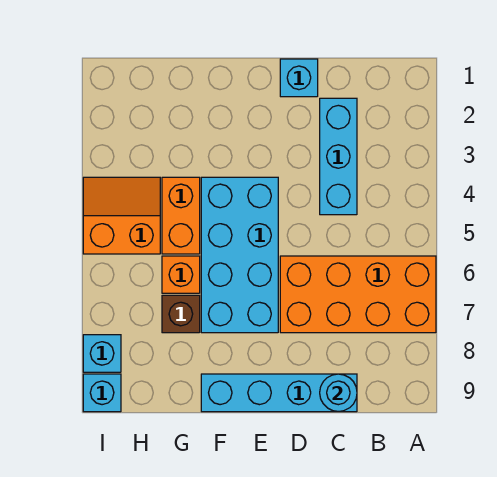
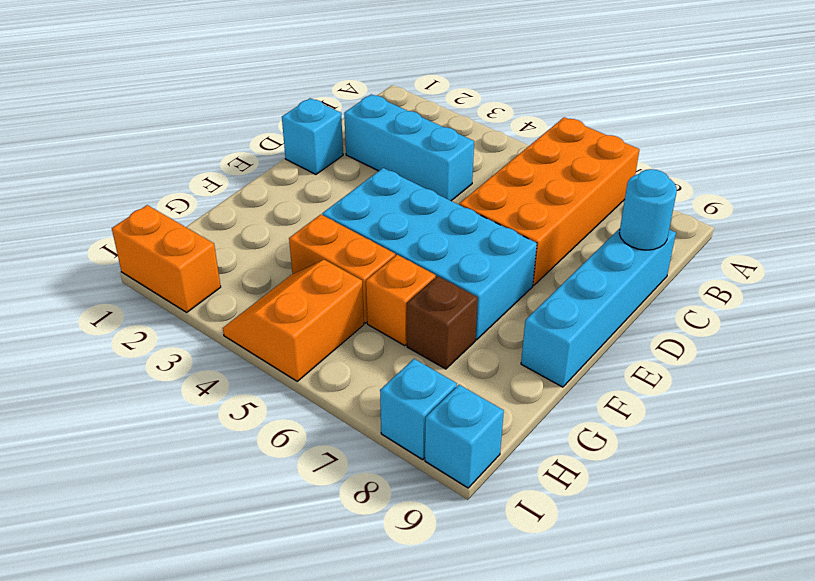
none -> orange 1x2 brick [112,205,221,312]

